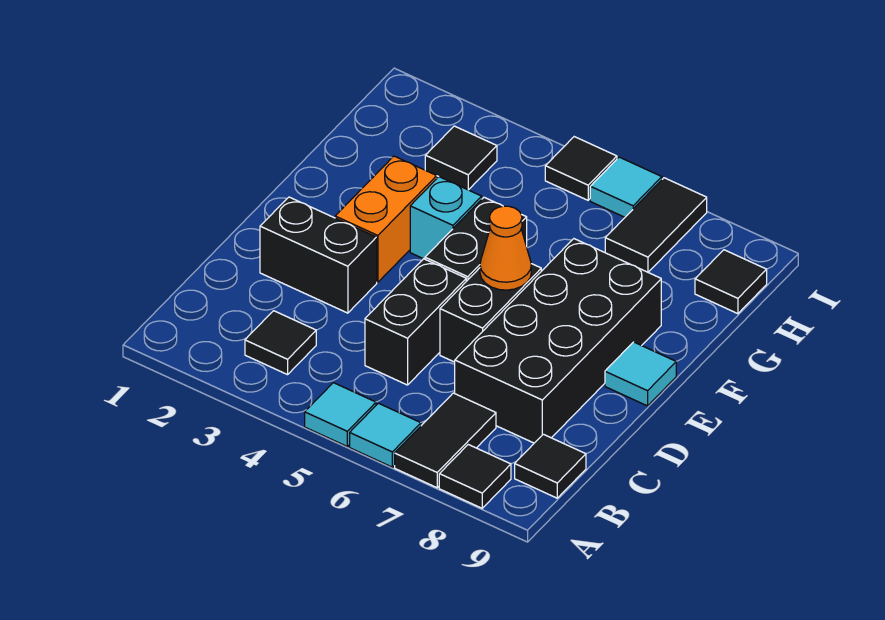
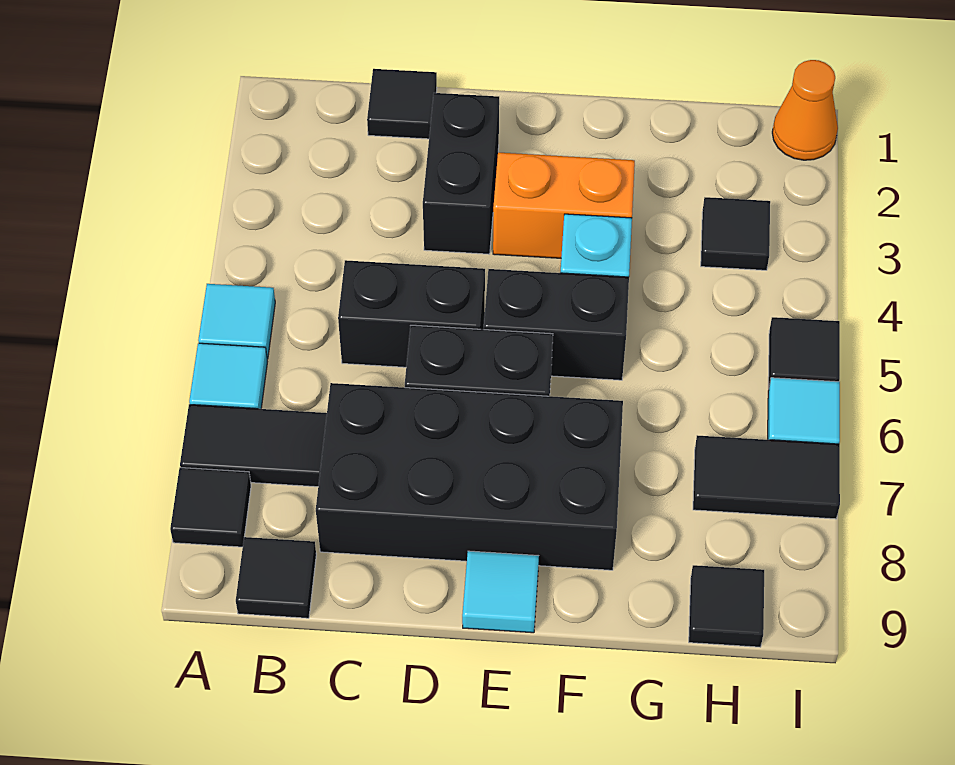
black 1x1 tile [245,311,316,375] -> black 1x1 tile moved to [367,69,437,139]
orange 1x1 cone [480,206,531,290] -> orange 1x1 cone moved to [772,60,838,160]

